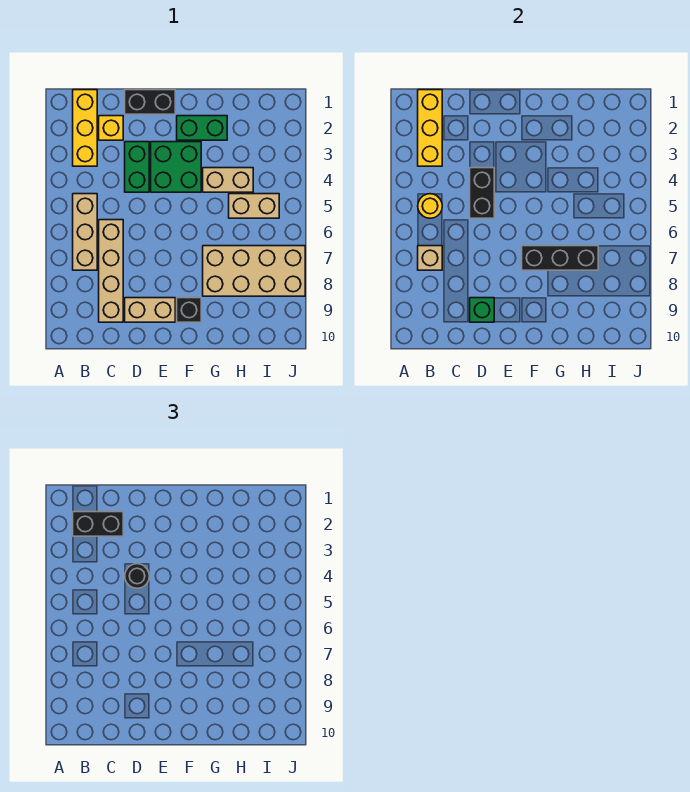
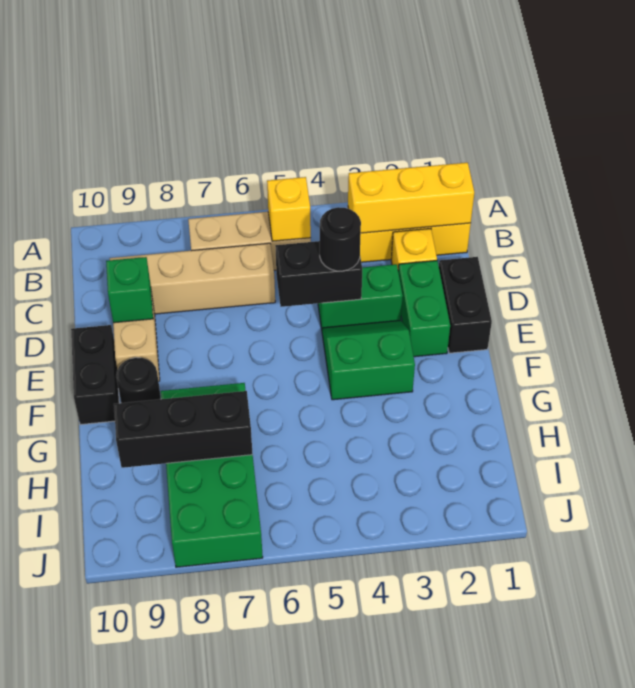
black 1x2 brick [73,512,123,536] -> black 1x2 brick moved to [71,325,119,425]
yellow 1x1 round brick [418,194,442,218] -> yellow 1x1 brick [267,177,311,241]
tan 1x1 brick [418,246,442,270] -> none
green 2x2 brick [151,142,201,192] -> green 2x2 slope [322,320,415,400]
green 1x2 brick [177,116,227,140] -> green 1x2 brick moved to [398,261,450,357]
black 1x3 brick [522,246,598,270] -> black 1x3 brick turned to [114,391,253,468]
black 1x1 brick [177,298,201,322] -> black 1x1 round brick [116,357,161,403]
tan 1x2 brick [203,168,253,192] -> none
tan 2x4 brick [203,246,305,296] -> green 2x4 brick [161,383,263,567]
tan 1x2 brick [229,194,279,218] -> none

